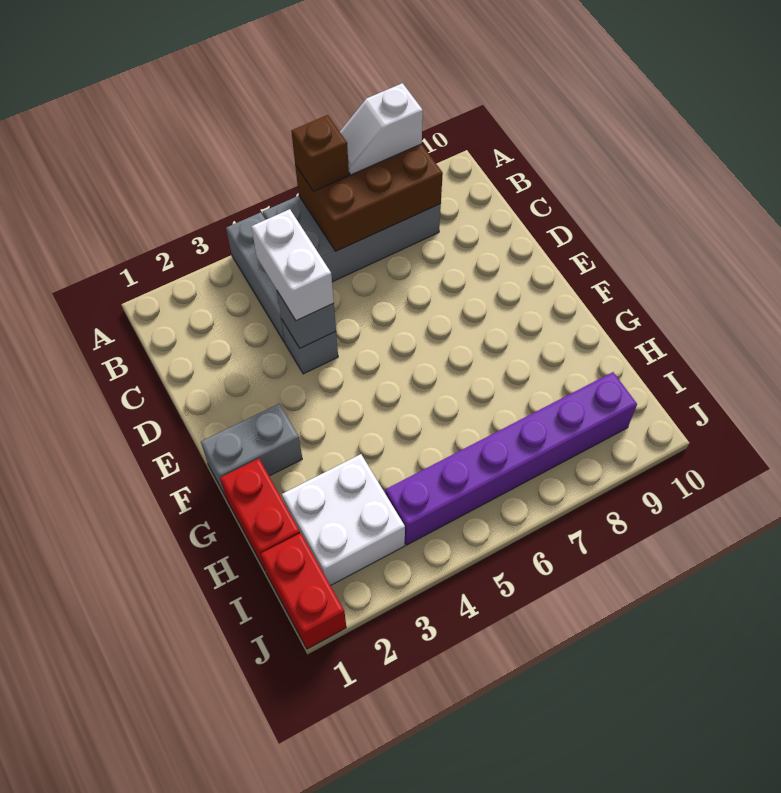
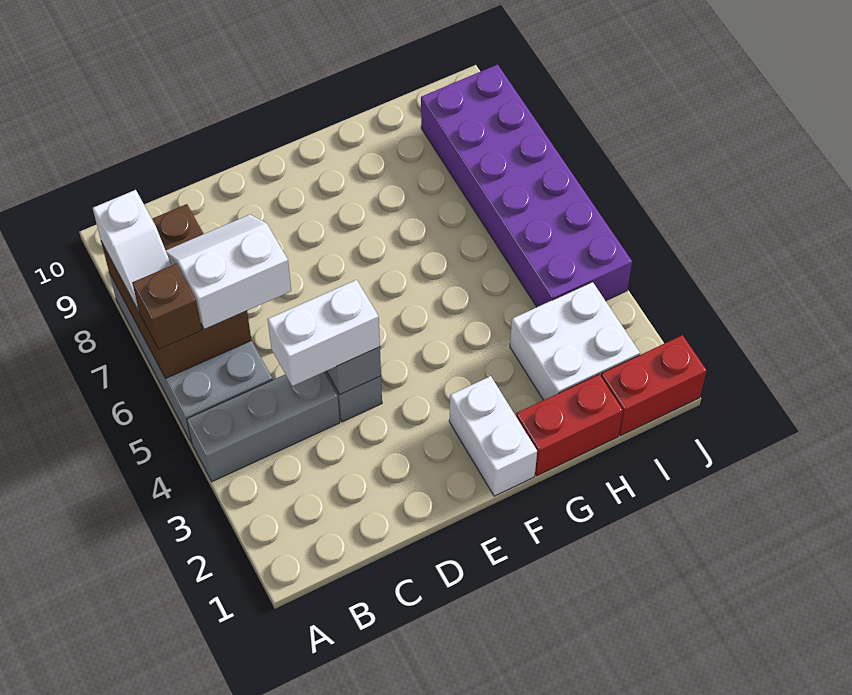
none -> white 2x2 slope [166,215,291,329]
grey 1x2 brick [201,404,302,497] -> white 1x2 brick [449,376,537,496]
purple 1x6 brick [385,372,637,545] -> purple 2x6 brick [421,65,632,307]

